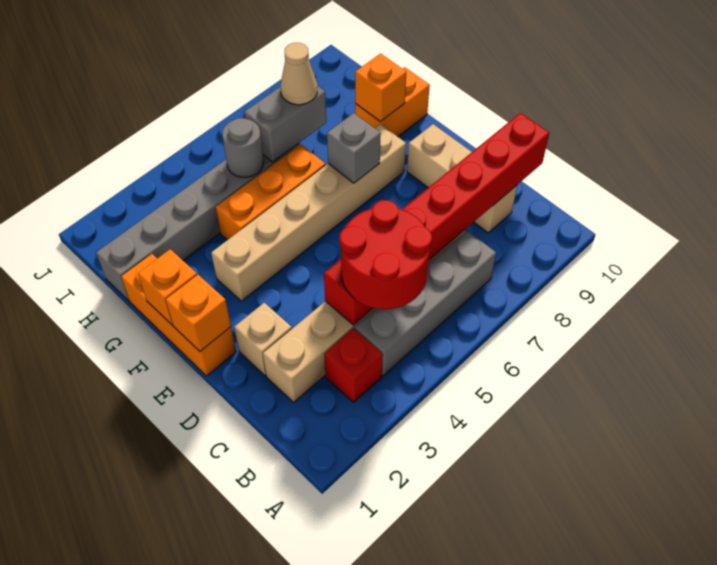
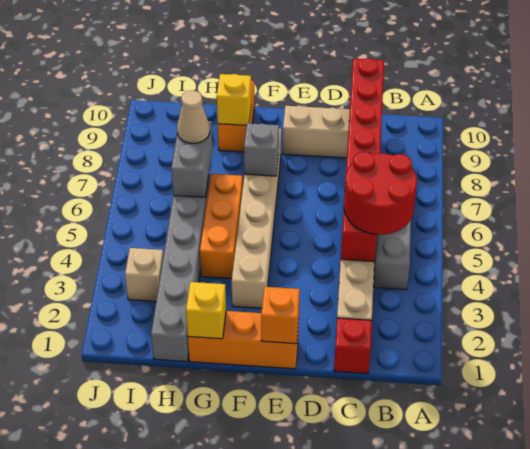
red 1x1 brick [324,328,383,402] -> red 1x1 brick moved to [334,318,372,374]
tan 1x1 brick [234,303,292,376] -> tan 1x1 brick moved to [125,248,163,301]
orange 1x1 brick [138,249,197,325] -> none
none -> yellow 1x1 brick [186,282,226,339]
orange 1x1 brick [355,54,406,122] -> yellow 1x1 brick [217,74,251,125]
grey 1x1 round brick [222,118,264,177] -> none

